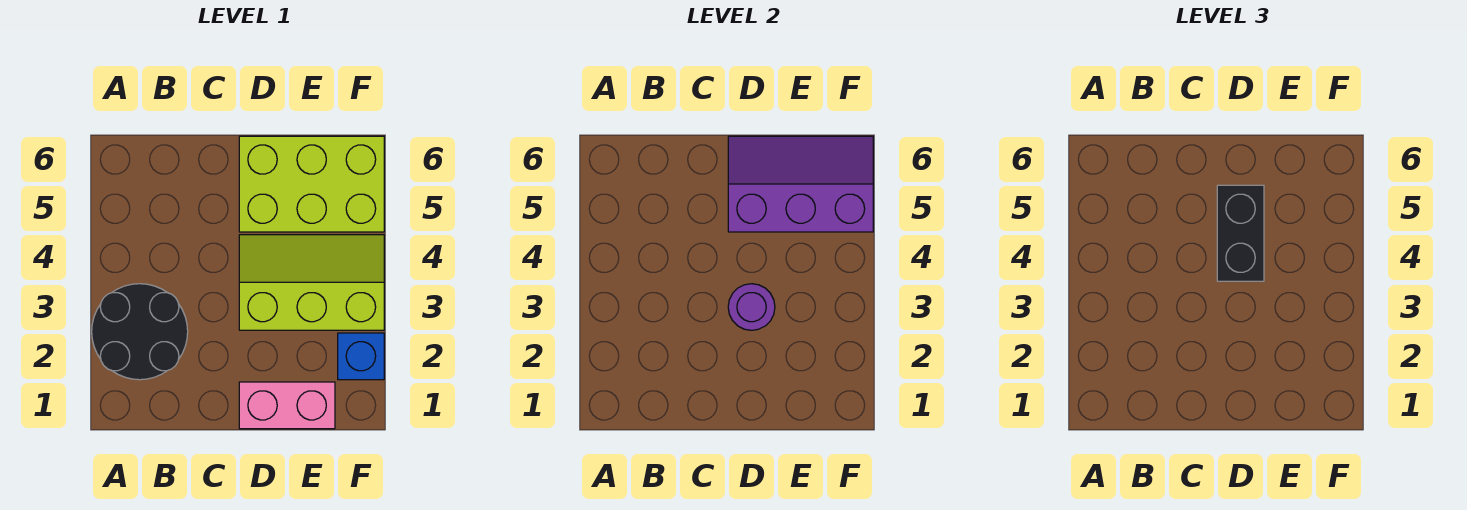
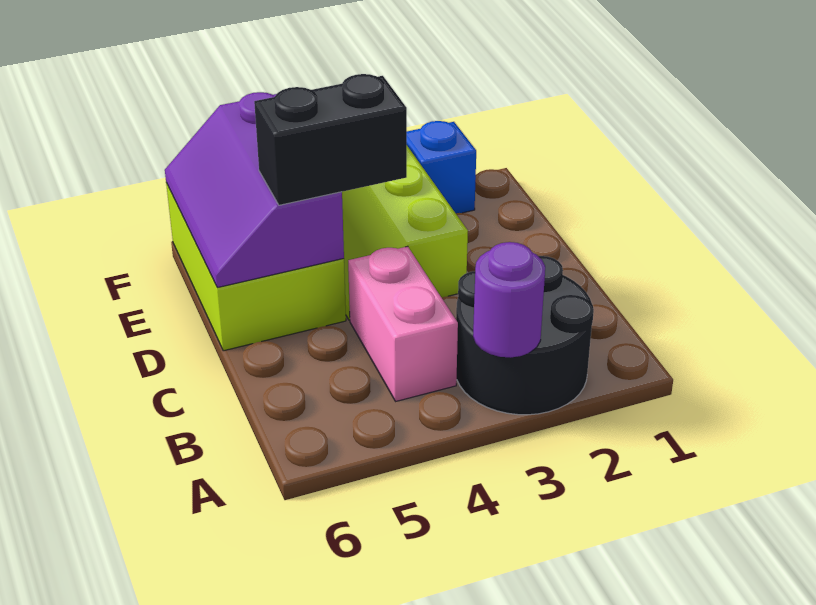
pink 1x2 brick [239,382,335,429] -> pink 1x2 brick moved to [348,246,458,401]
purple 1x1 round brick [728,284,775,330] -> purple 1x1 round brick moved to [473,242,545,358]

